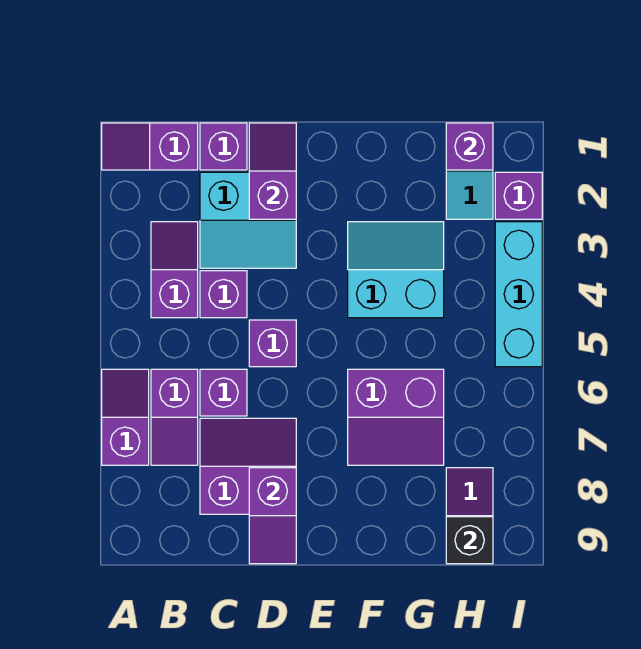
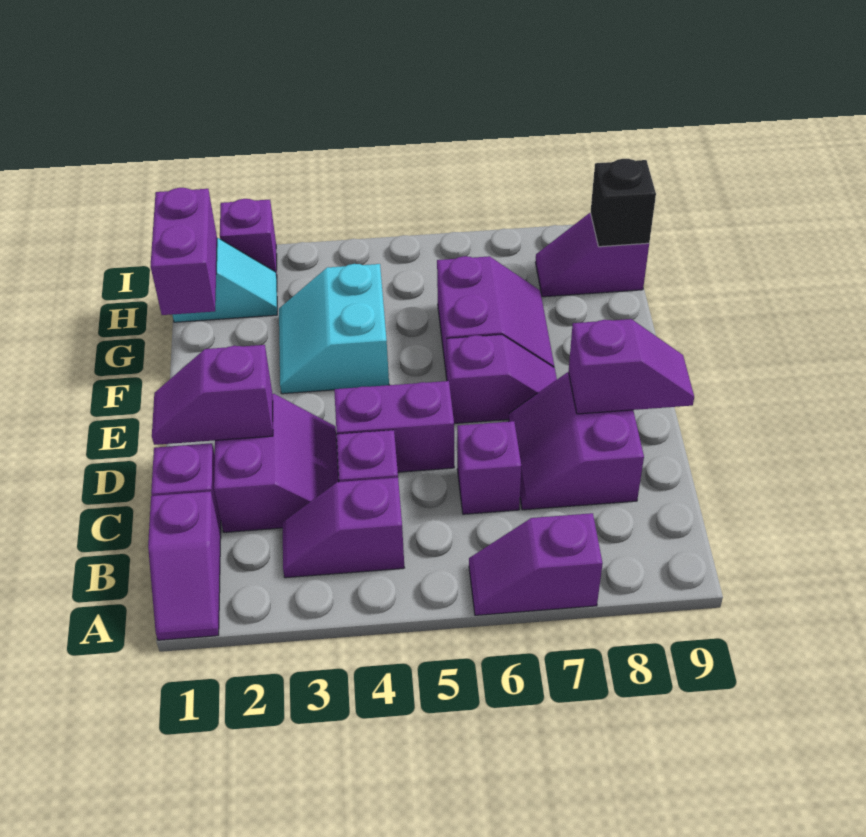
purple 1x2 slope [151,369,198,465] -> purple 1x2 slope moved to [447,335,557,424]
cyan 2x2 slope [200,172,296,268] -> purple 2x2 slope [214,394,339,532]
purple 1x1 brick [249,320,296,367] -> purple 1x2 brick [334,381,454,472]
purple 1x1 brick [446,123,493,170] -> purple 1x2 brick [151,188,217,315]
cyan 1x3 brick [495,222,542,367] -> none

